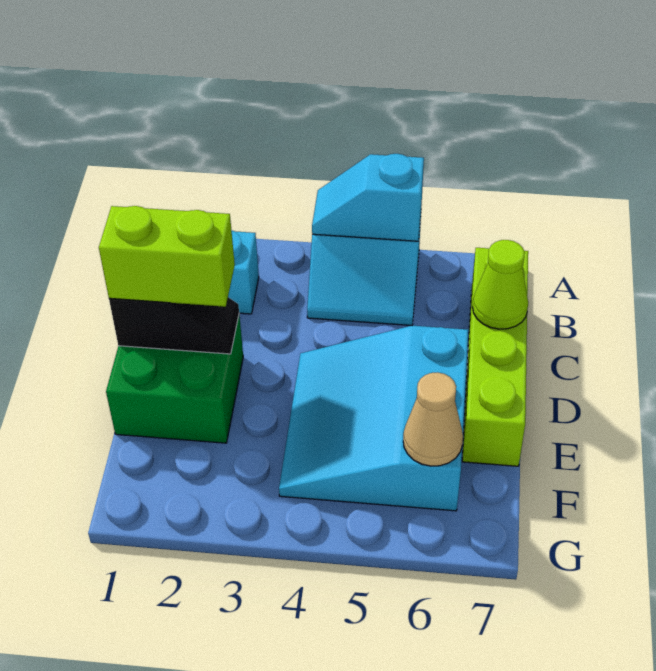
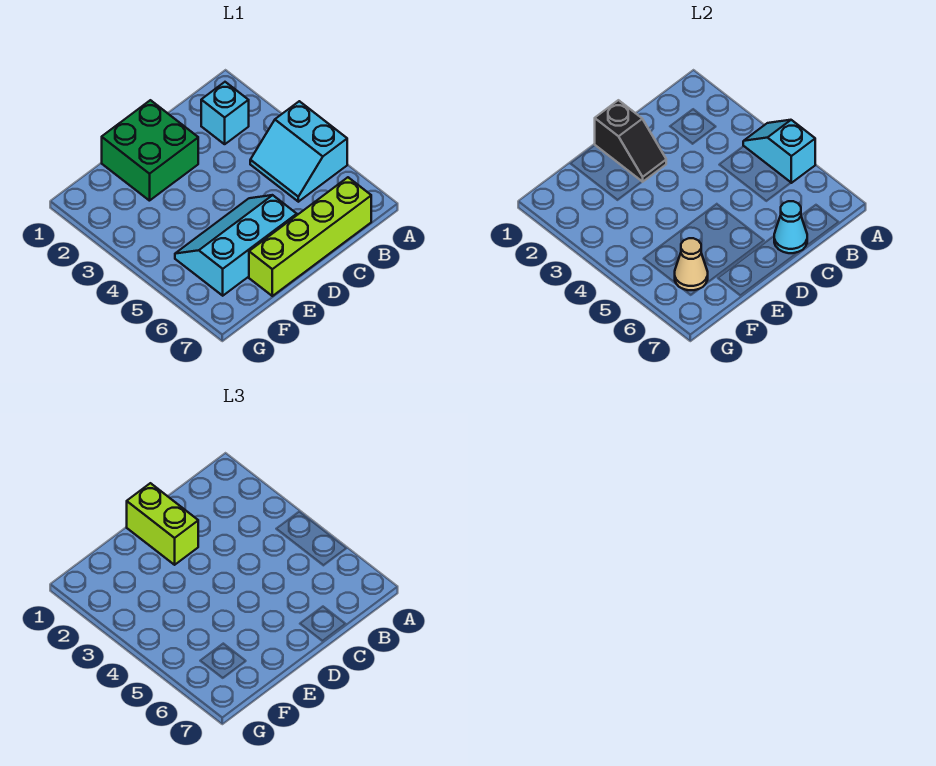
lime 1x1 cone [473,240,528,329] -> cyan 1x1 cone [774,201,807,253]
cyan 3x3 slope [279,326,468,511] -> cyan 2x3 slope [175,195,297,296]

